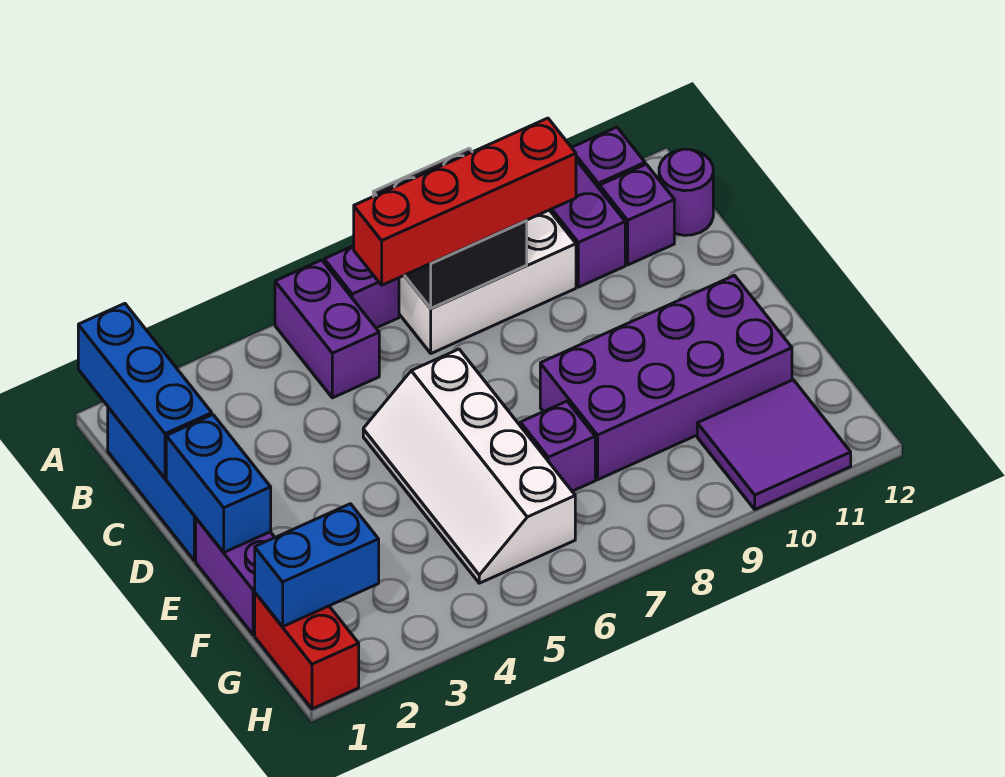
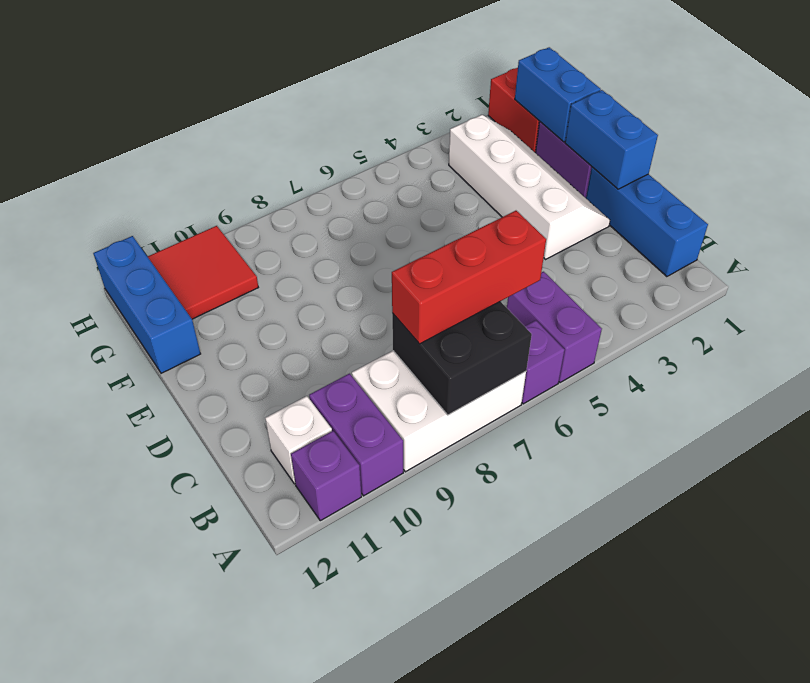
blue 1x3 brick [78,304,212,478] -> blue 1x3 brick moved to [93,236,201,373]
red 1x4 brick [354,118,576,285] -> red 1x3 brick [392,211,546,344]
purple 1x1 brick [600,164,674,265] -> white 1x1 brick [265,396,332,484]
purple 1x1 round brick [659,149,713,235] -> none
white 2x4 slope [363,349,575,583] -> white 2x4 slope moved to [449,115,610,259]
purple 2x4 brick [540,276,792,480] -> none
purple 1x1 brick [520,401,595,491] -> none
blue 1x2 brick [255,504,379,626] -> blue 1x2 brick turned to [515,47,601,142]
purple 2x2 tile [697,380,851,509] -> red 2x2 tile [148,226,258,319]

